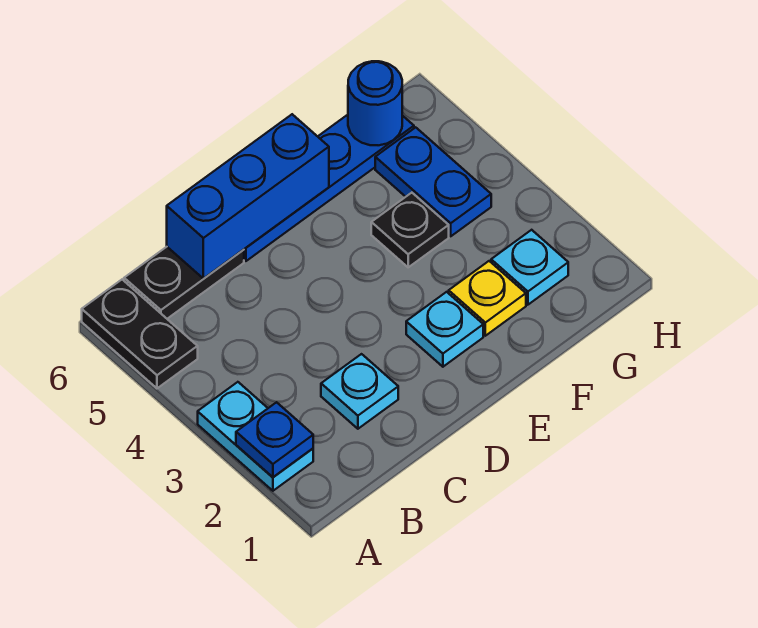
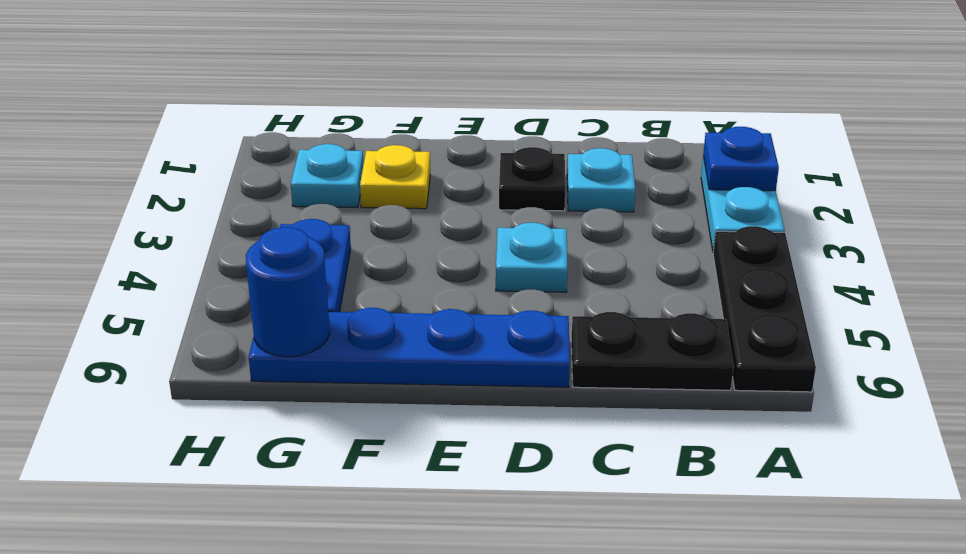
black 1x2 plate [82,280,198,388] -> black 1x3 plate [713,226,816,392]
blue 1x3 brick [167,114,329,279] -> none
cyan 1x1 plate [406,292,483,367] -> cyan 1x1 plate moved to [496,223,568,292]
black 1x1 plate [371,193,449,267] -> black 1x1 plate moved to [499,147,566,211]

